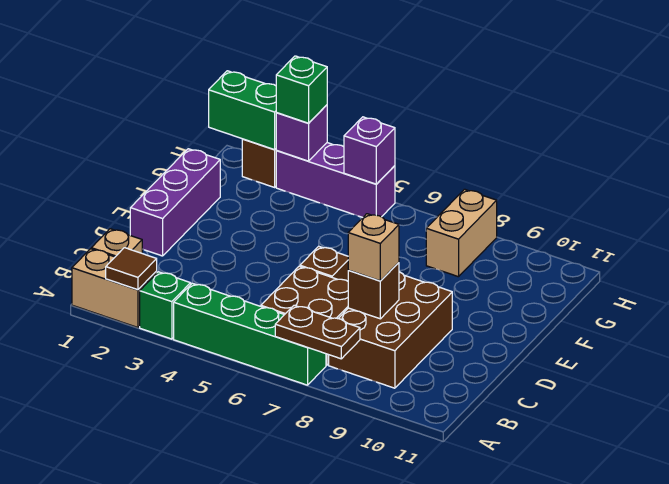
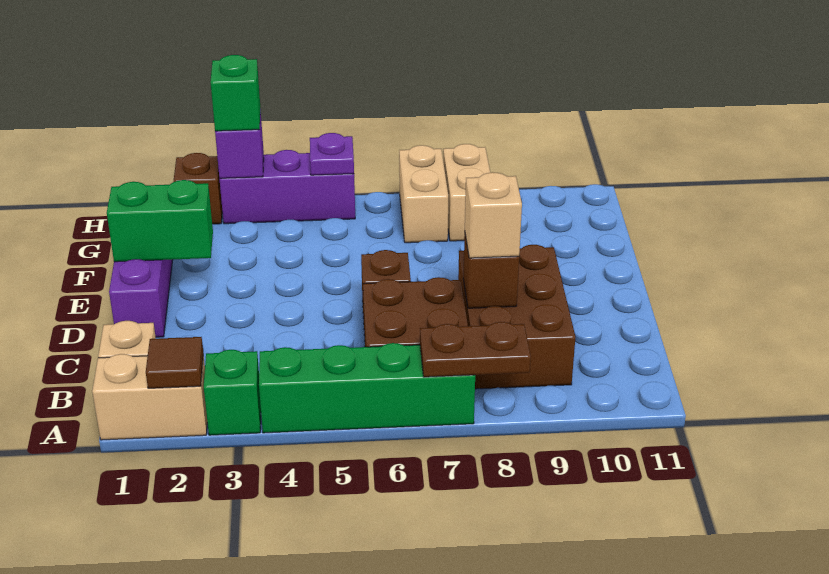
none -> tan 1x2 brick [399,145,448,243]
green 1x2 brick [209,71,277,150] -> green 1x2 brick moved to [107,180,213,262]
purple 1x1 brick [344,117,395,184] -> purple 1x1 plate [310,133,354,175]

